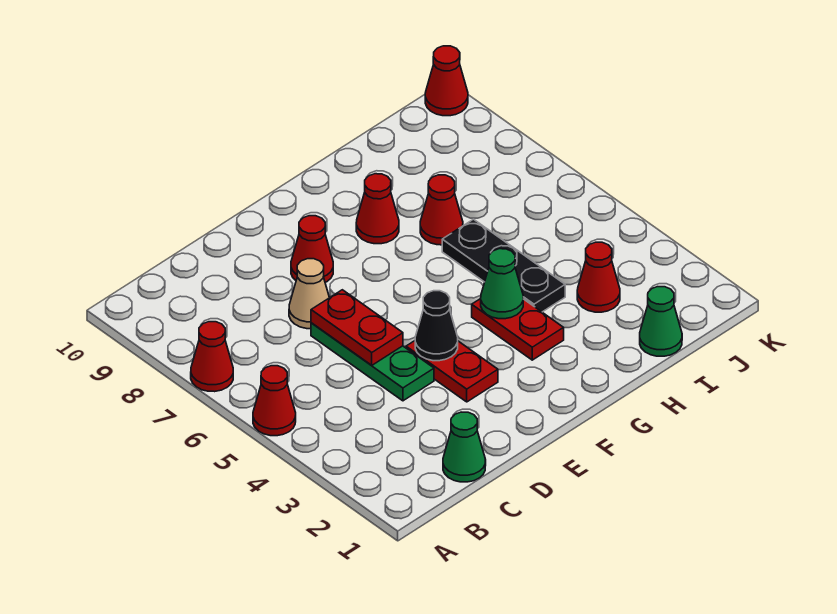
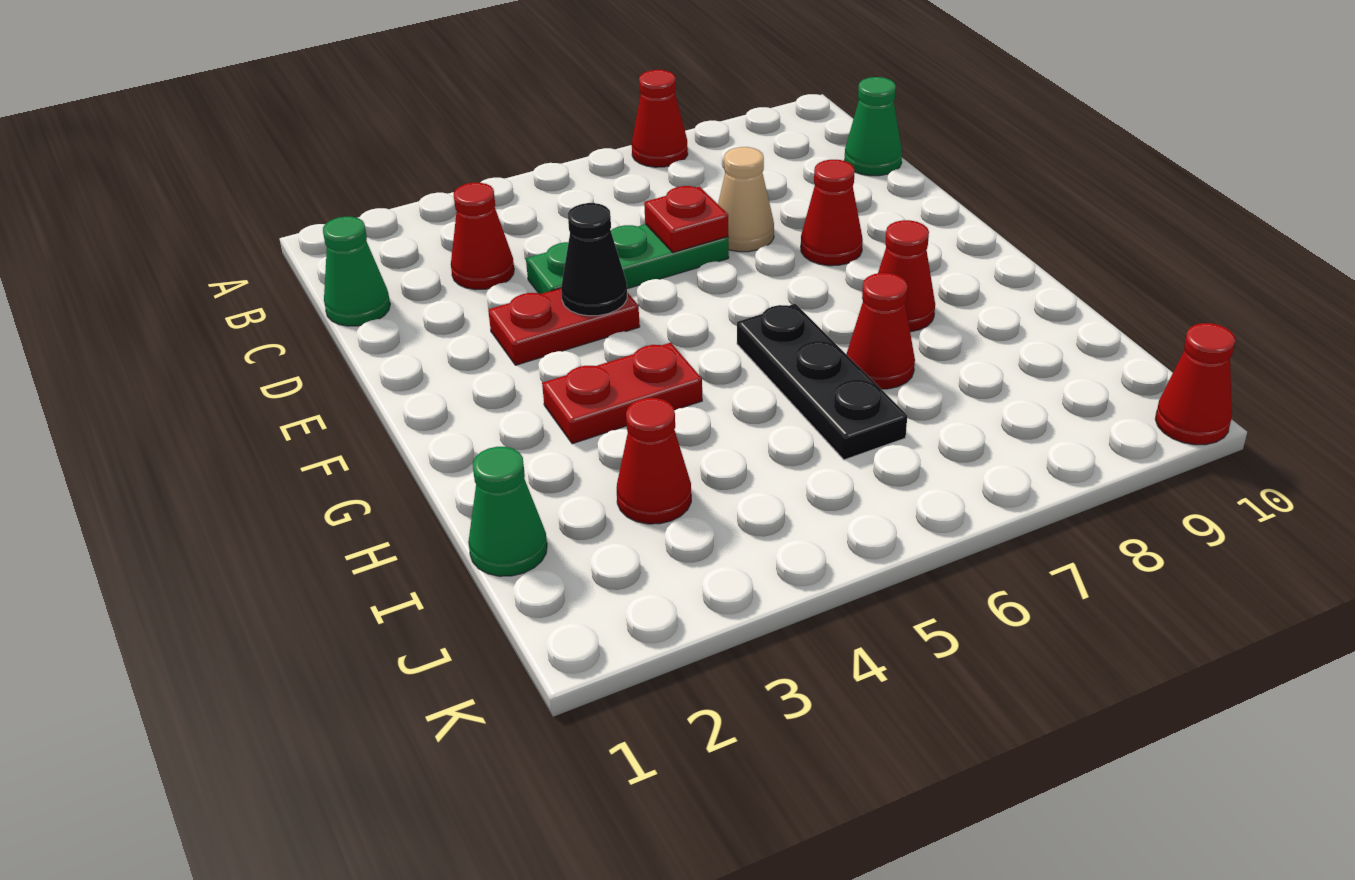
red 1x1 cone [253,366,296,436] -> red 1x1 cone moved to [451,183,514,290]
red 1x2 plate [311,290,403,365] -> red 1x1 plate [644,186,728,253]
green 1x1 cone [481,249,523,319] -> green 1x1 cone moved to [845,77,902,176]
black 1x3 plate [442,219,565,312] -> black 1x3 plate turned to [737,304,907,460]

